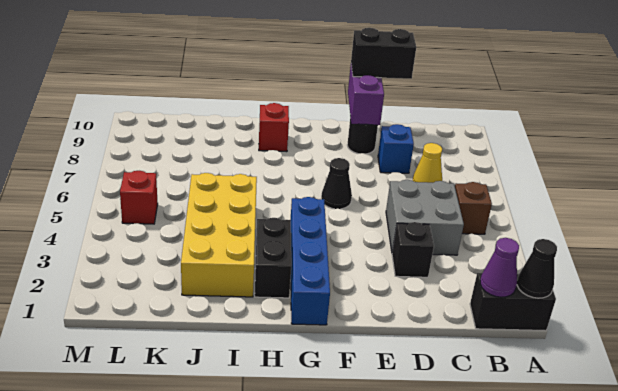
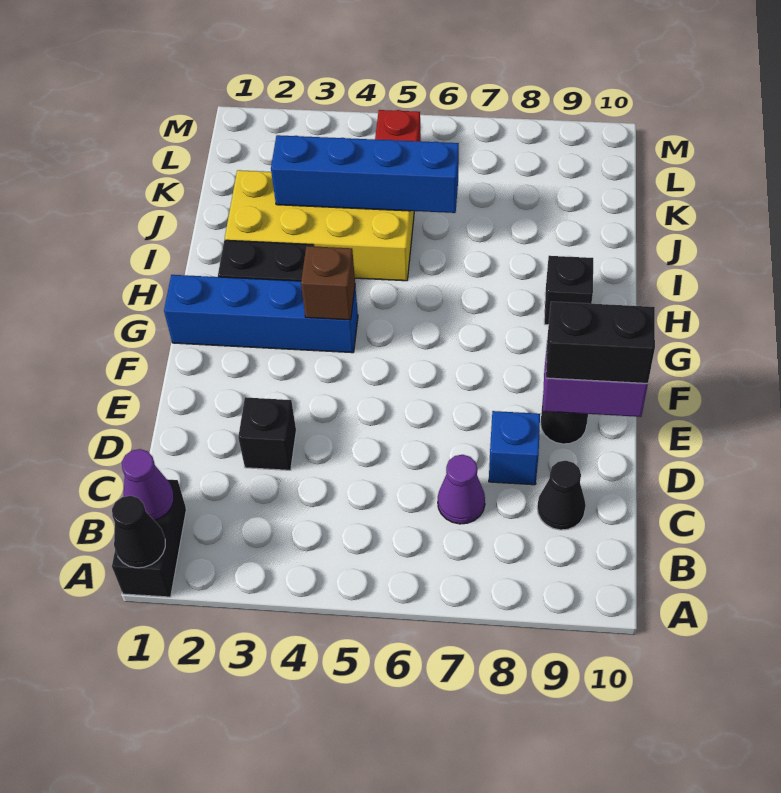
brown 1x1 brick [455,182,492,234] -> brown 1x1 brick moved to [301,246,355,320]
grey 2x2 brick [386,180,464,255] -> none
yellow 1x1 cone [413,143,442,183] -> purple 1x1 cone [438,455,485,524]
black 1x2 brick [351,28,416,79] -> black 1x2 brick turned to [546,302,655,383]
black 1x1 cone [321,158,352,209] -> black 1x1 cone moved to [537,461,586,530]
red 1x1 brick [259,103,289,152] -> black 1x1 brick [544,256,593,325]
none -> blue 1x4 brick [271,135,459,213]

